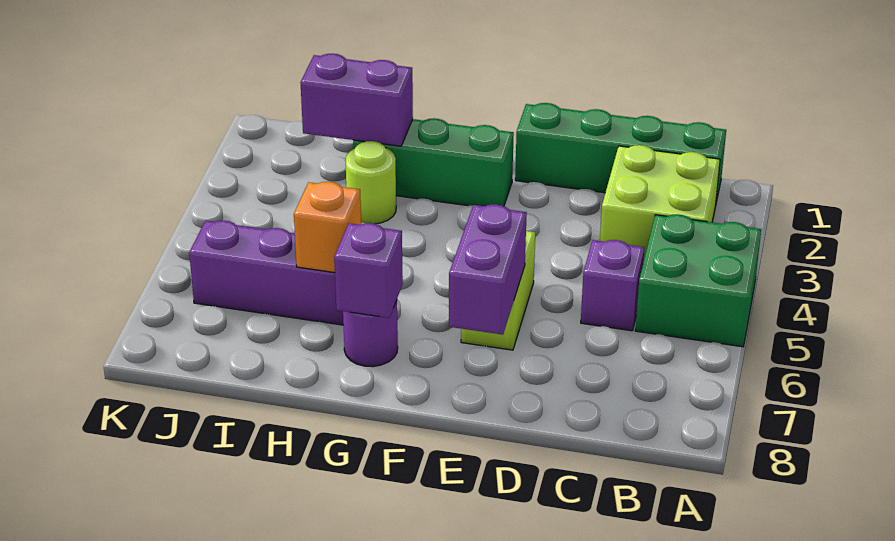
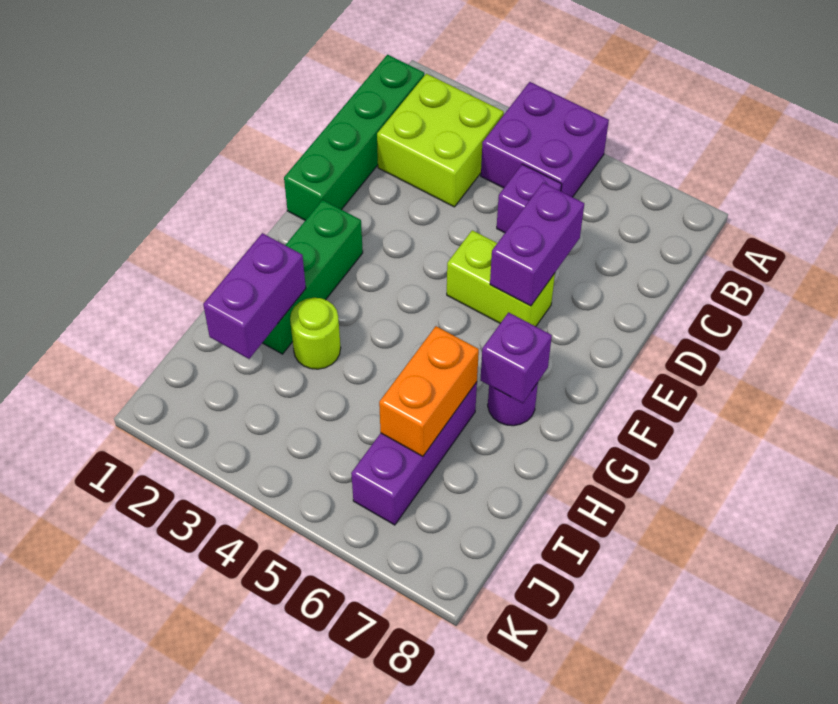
green 2x2 brick [635,214,761,347] -> purple 2x2 brick [481,82,609,197]
purple 1x2 brick [449,204,527,335] -> purple 1x2 brick turned to [490,183,584,306]
orange 1x1 brick [294,182,361,273] -> orange 1x2 brick [379,326,479,456]

